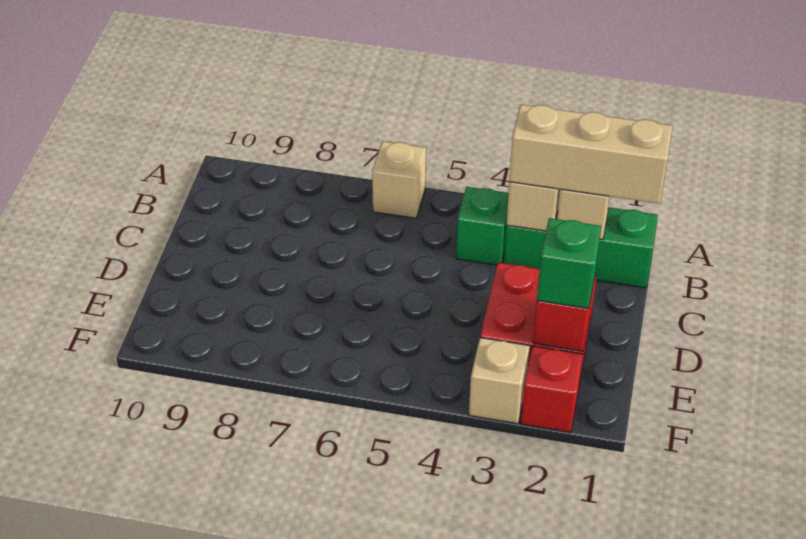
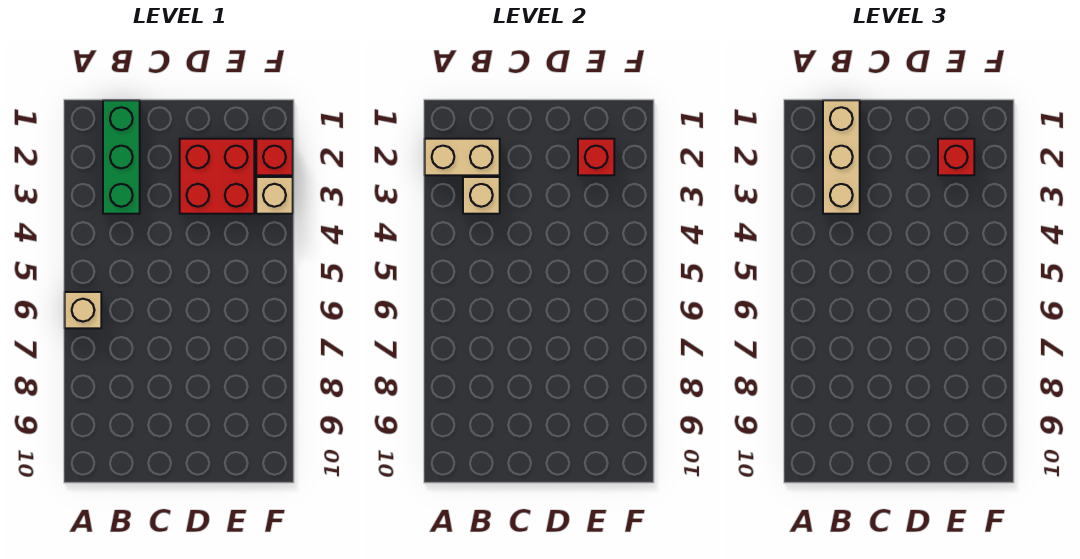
green 1x1 brick [456,187,509,265] -> none
green 1x1 brick [537,218,601,309] -> red 1x1 brick [938,139,974,175]

